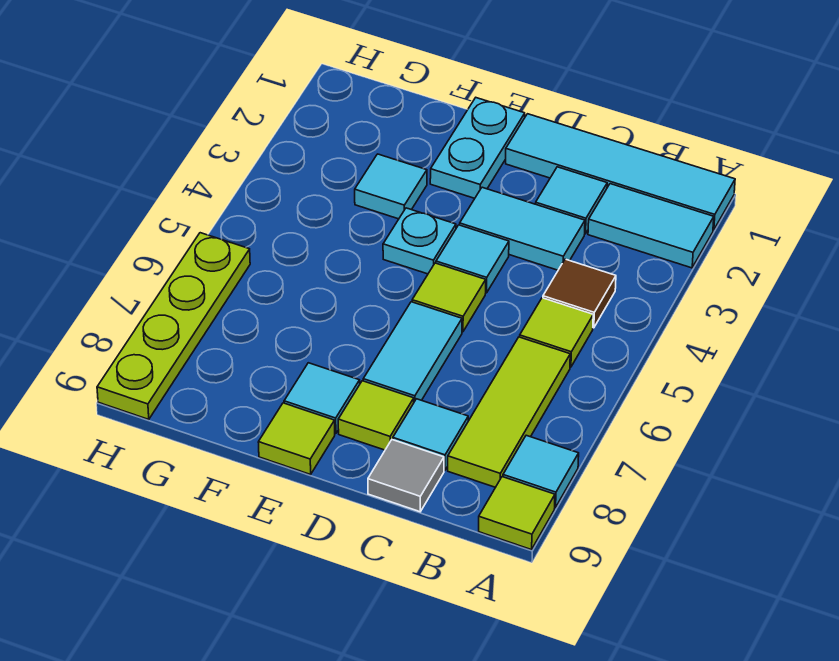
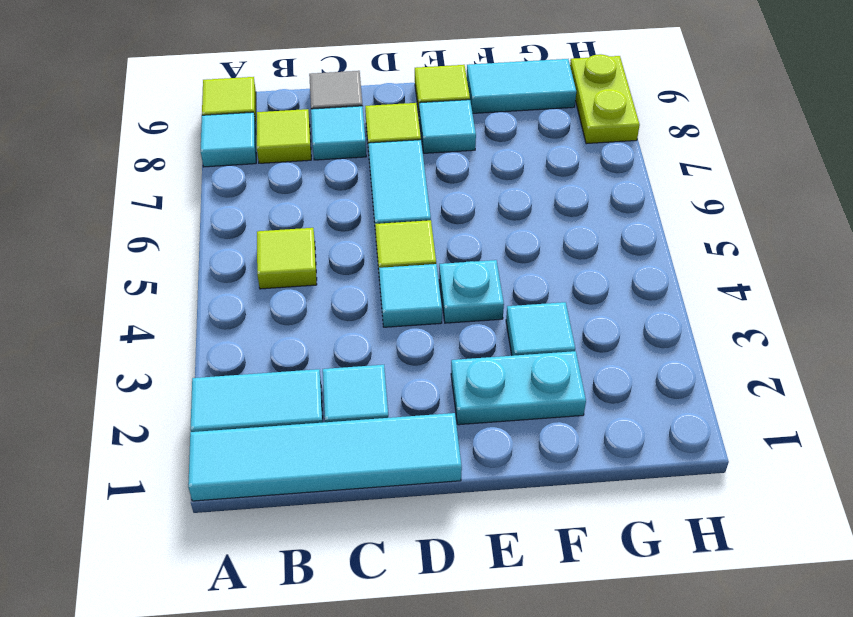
brown 1x1 tile [543,259,616,328] -> none
lime 1x3 tile [448,337,570,487] -> lime 1x1 tile [257,109,311,163]
cyan 1x2 tile [460,187,585,270] -> cyan 1x2 tile moved to [467,59,576,113]
cyan 1x2 plate [430,98,525,198] -> cyan 1x2 plate turned to [451,351,586,425]
lime 1x4 plate [97,233,250,419] -> lime 1x2 plate [570,54,640,144]

